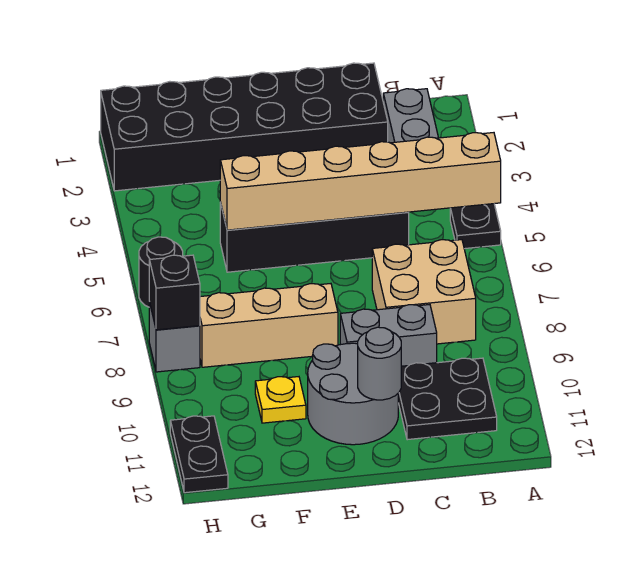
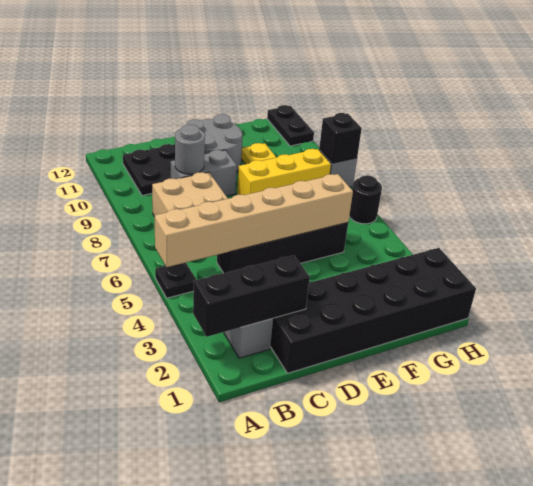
none -> black 1x3 brick [193,255,310,337]
grey 1x1 round brick [358,327,401,400] -> grey 1x1 round brick moved to [175,125,205,174]
tan 1x3 brick [200,284,338,367] -> yellow 1x3 brick [237,149,331,195]

